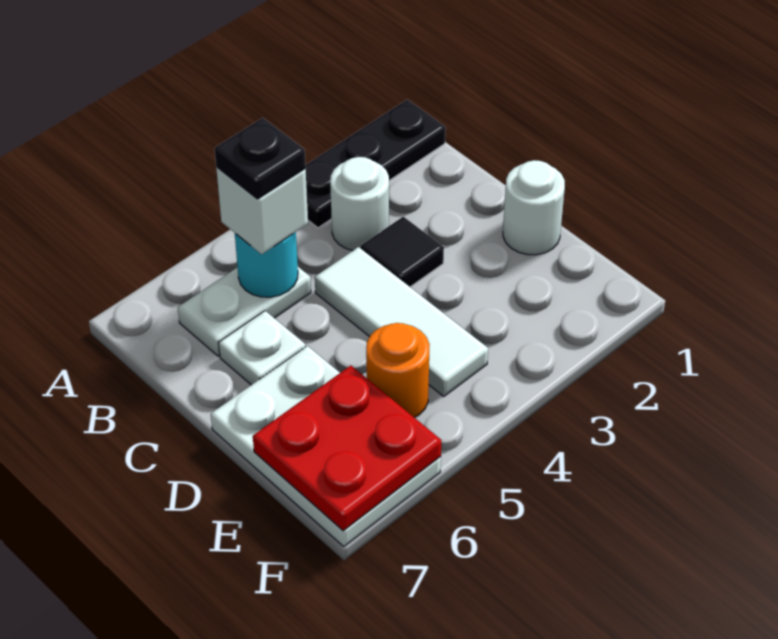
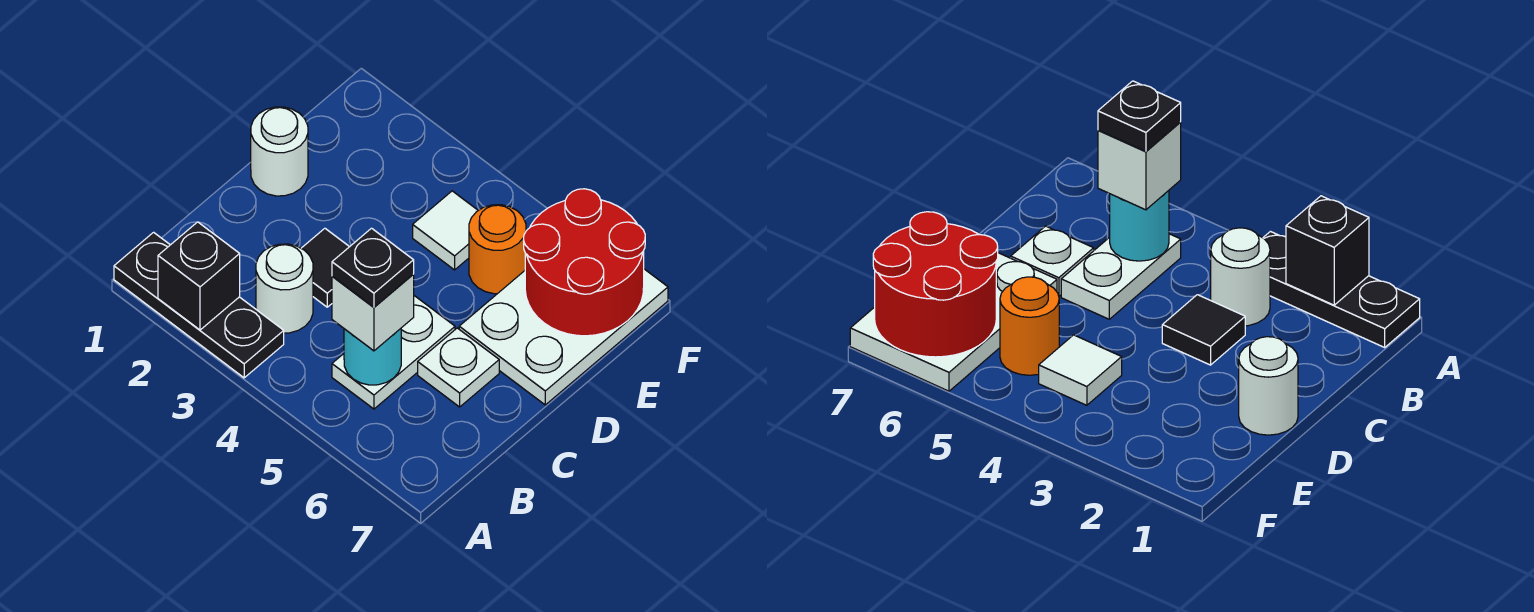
none -> black 1x1 brick [158,222,240,330]
white 1x2 plate [178,267,311,356] -> white 1x2 plate turned to [332,296,455,409]
white 1x3 tile [315,247,488,396] -> white 1x1 tile [413,191,478,270]
red 2x2 plate [253,366,441,531] -> red 2x2 round brick [524,189,645,336]

